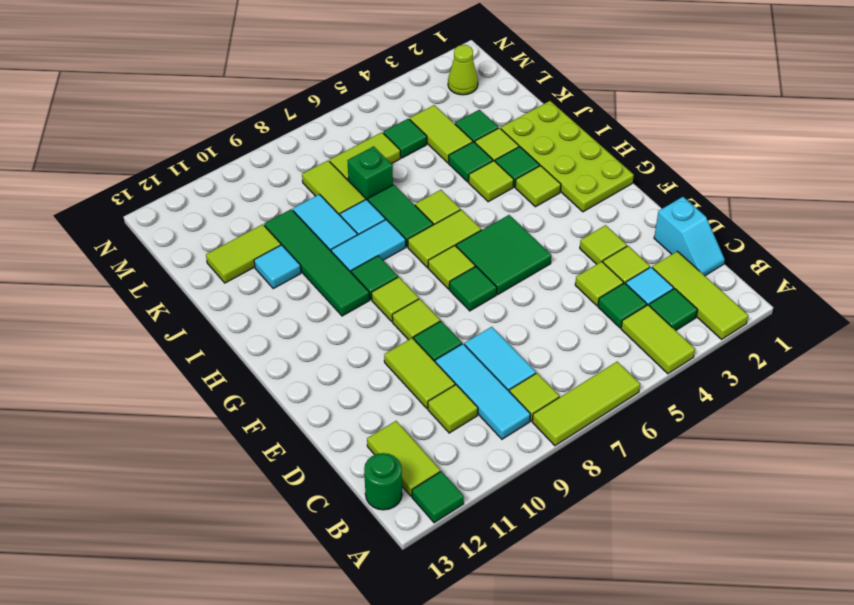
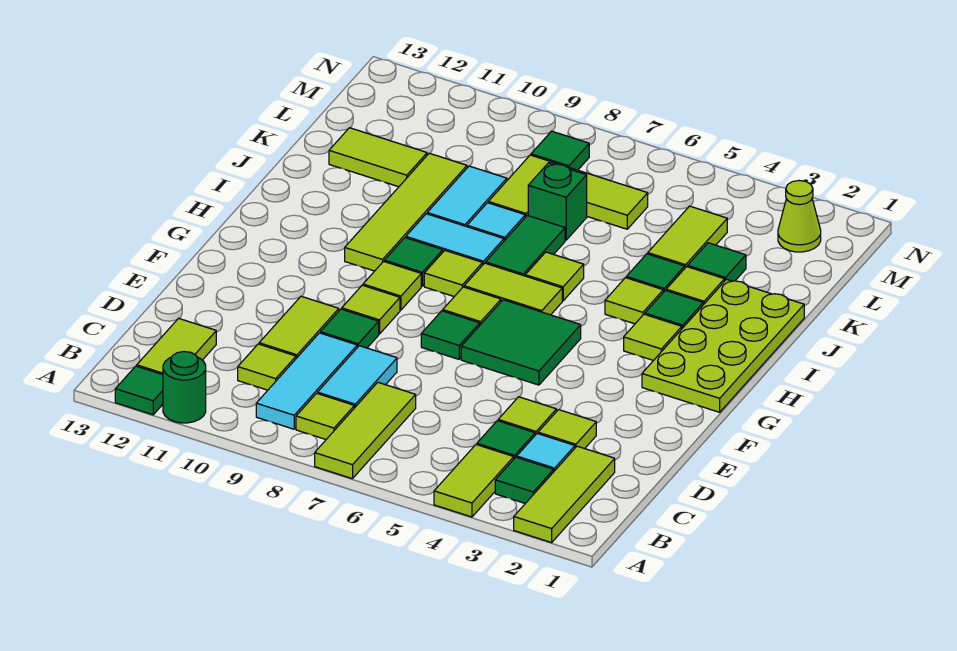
lime 1x3 tile [532,362,640,446] -> lime 1x3 tile turned to [315,382,416,479]
green 1x1 round brick [364,453,402,510] -> green 1x1 round brick moved to [163,352,206,423]
cyan 1x2 slope [654,197,725,276] -> none
lime 1x1 tile [580,225,627,264] -> lime 1x1 tile moved to [424,251,483,297]
green 1x4 tile [264,209,370,316] -> lime 1x4 tile [345,153,467,271]
cyan 1x1 tile [254,245,301,288] -> none
green 1x1 tile [383,119,427,158] -> green 1x1 tile moved to [531,131,589,170]

